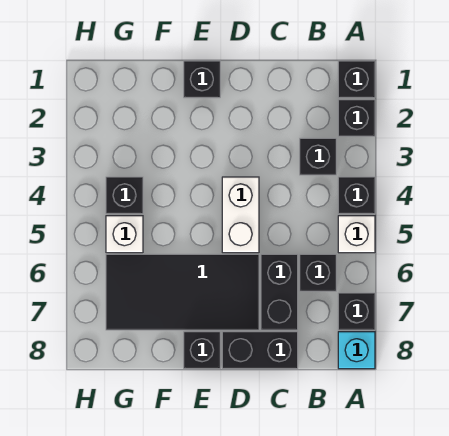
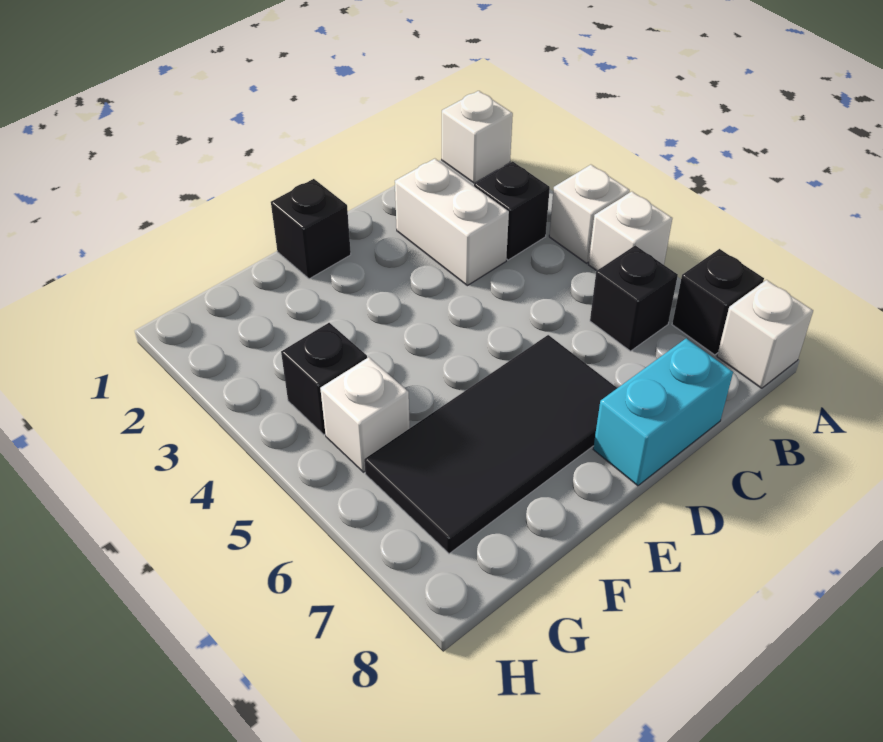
black 1x1 brick [338,61,375,98] -> white 1x1 brick [442,91,513,183]
black 1x1 brick [338,100,375,136] -> none
black 1x1 brick [338,177,375,214] -> white 1x1 brick [549,165,630,263]
cyan 1x1 brick [338,332,375,369] -> white 1x1 brick [717,280,813,388]
black 1x2 brick [261,254,298,330] -> none
black 1x2 brick [222,332,298,369] -> cyan 1x2 brick [593,338,733,486]
white 1x2 brick [222,177,259,253] -> white 1x2 brick moved to [395,159,509,286]
black 1x1 brick [184,332,220,369] -> none

